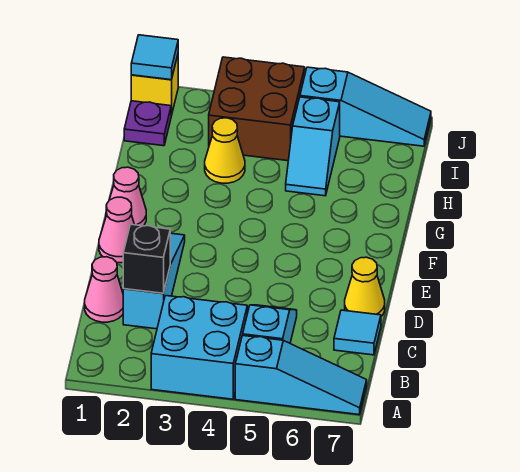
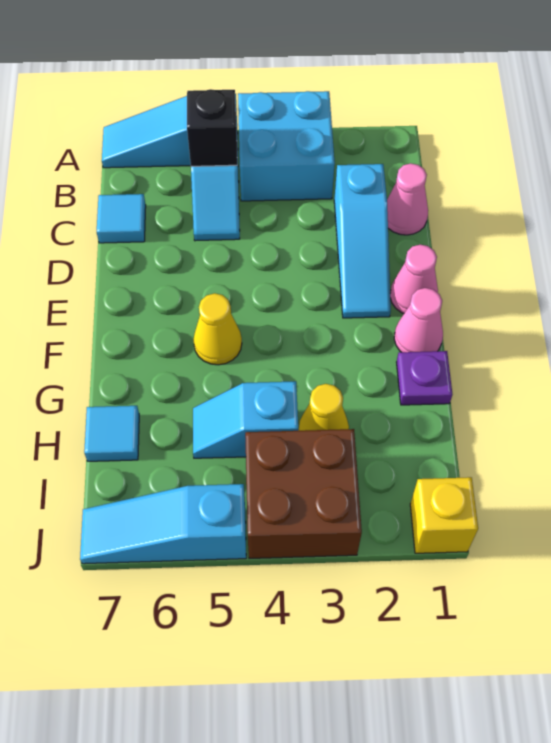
black 1x1 brick [123,224,170,293] -> black 1x1 brick moved to [187,89,237,166]
yellow 1x1 cone [345,257,385,316] -> yellow 1x1 cone moved to [193,293,242,365]
cyan 1x2 slope [286,97,340,196] -> cyan 1x2 slope turned to [193,381,298,458]
purple 1x1 plate [124,101,171,146] -> purple 1x1 plate moved to [397,351,453,405]
cyan 1x1 tile [131,35,178,80] -> cyan 1x1 tile moved to [84,406,139,461]

